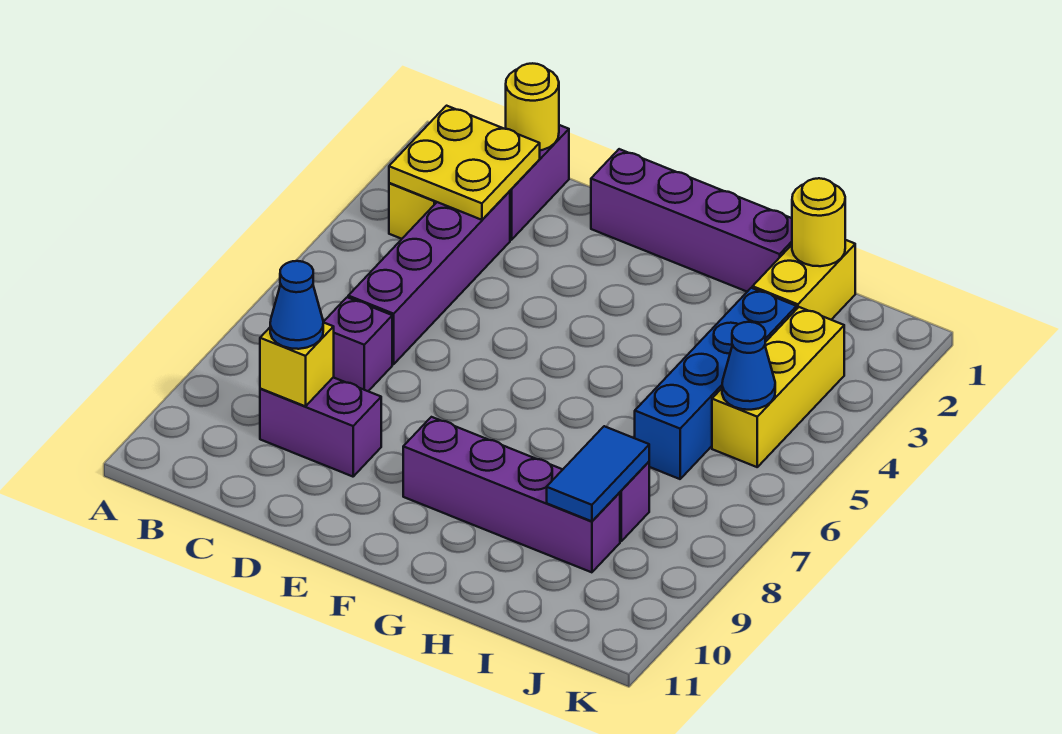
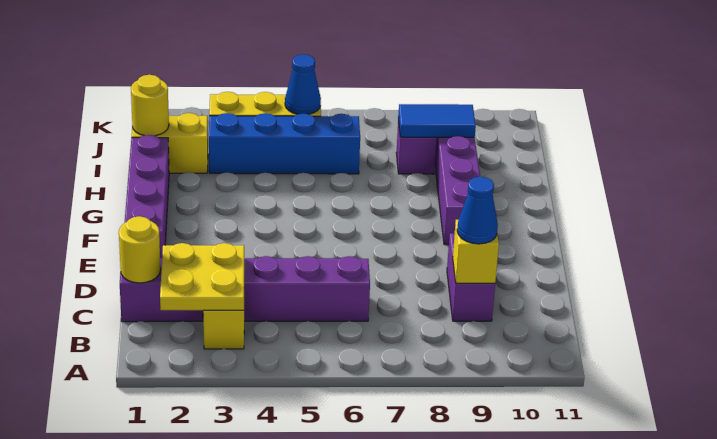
purple 1x1 brick [324,297,392,391] -> none

